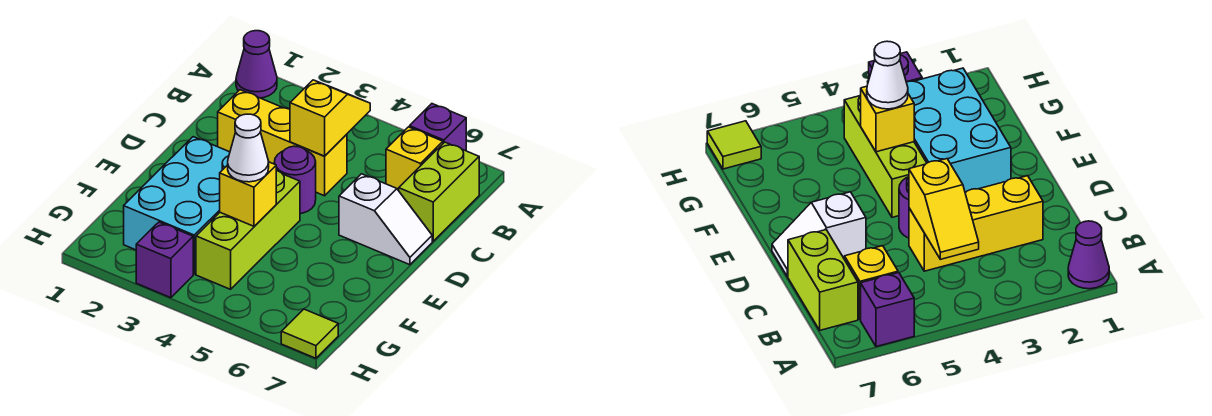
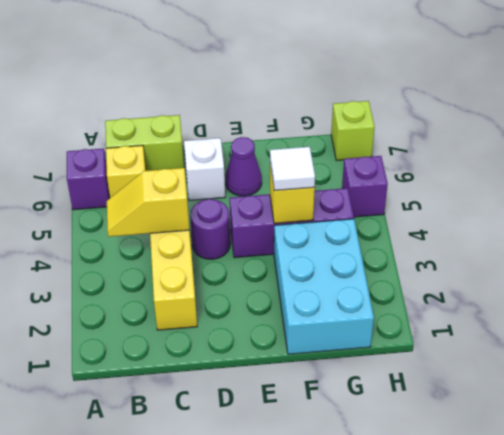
purple 1x1 cone [236,31,277,98] -> purple 1x1 cone moved to [225,137,262,196]
cyan 2x3 brick [124,137,230,274] -> cyan 2x3 brick turned to [274,219,374,354]
lime 1x3 brick [196,171,300,289] -> purple 1x3 brick [230,188,354,258]
white 1x1 cone [228,114,269,182] -> white 1x1 tile [270,147,315,191]
purple 1x1 brick [136,222,193,298] -> purple 1x1 brick moved to [342,156,388,217]
lime 1x1 tile [281,309,338,358] -> lime 1x1 brick [331,101,375,160]

